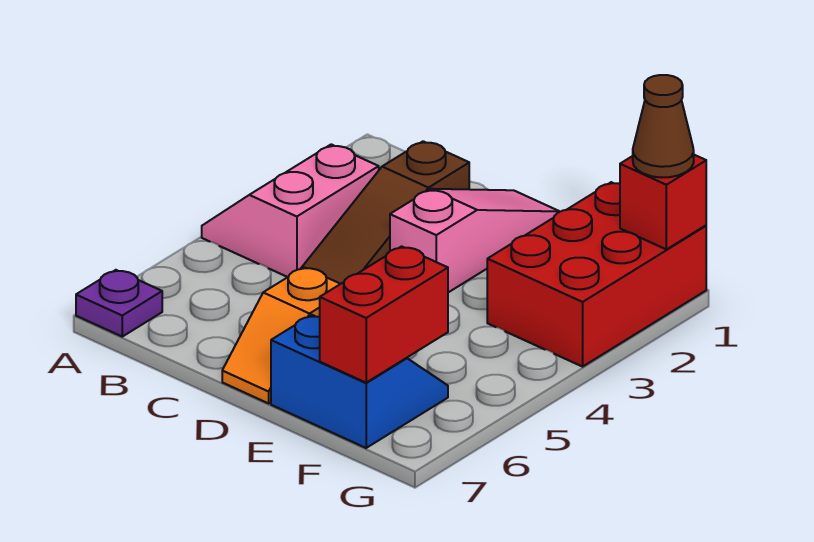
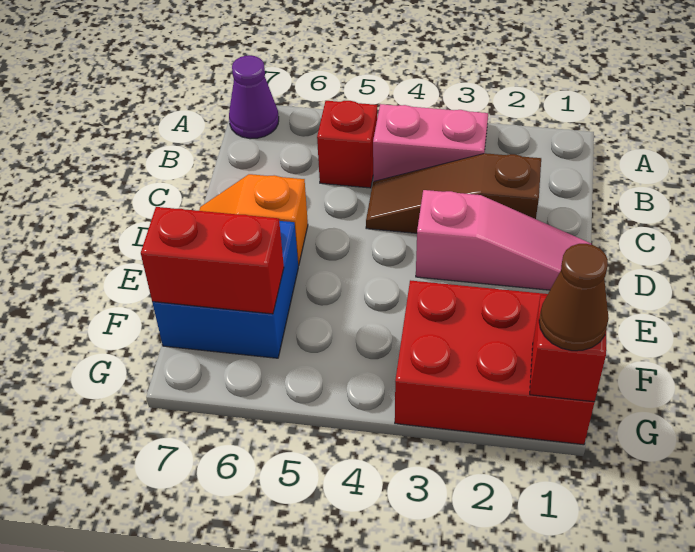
purple 1x1 plate [76,270,162,337] -> purple 1x1 cone [229,55,279,139]
none -> red 1x1 brick [317,101,377,188]
blue 2x2 slope [271,315,448,448] -> blue 2x2 brick [152,221,298,358]

